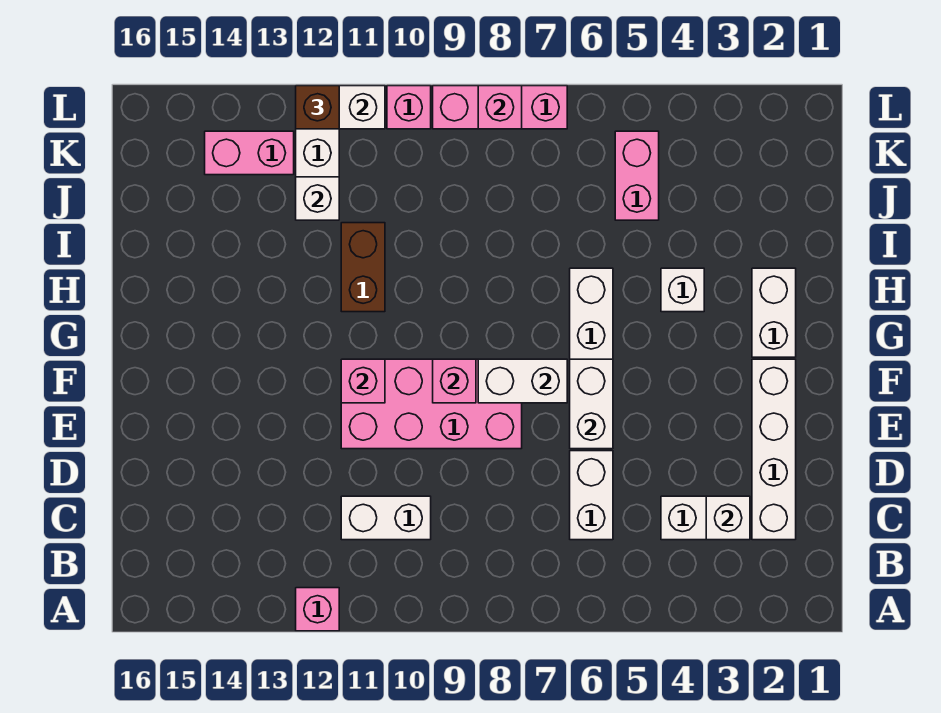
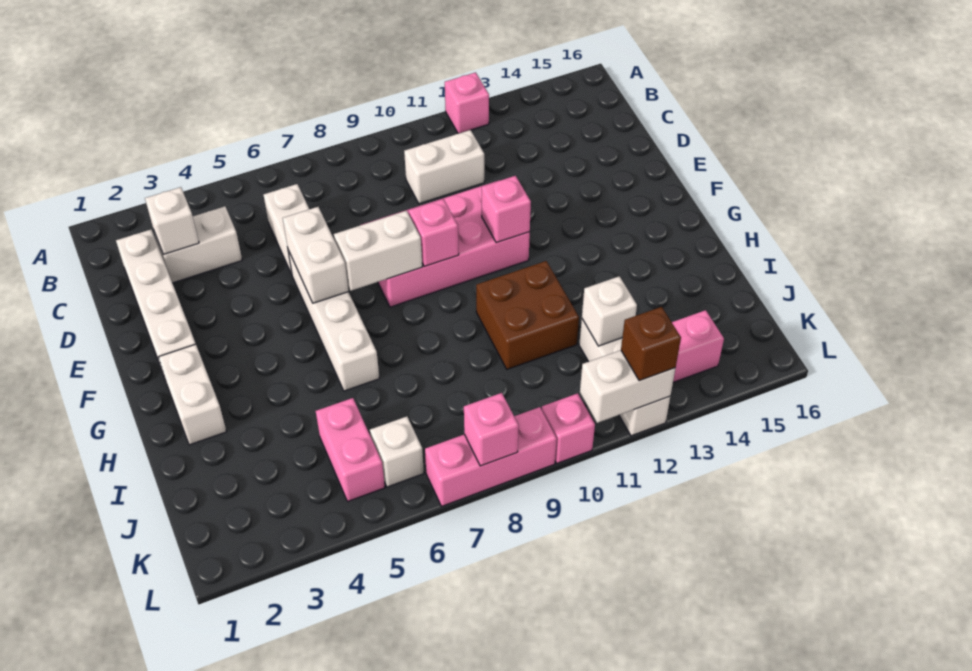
white 1x1 brick [661,268,704,312] -> white 1x1 brick moved to [370,417,424,487]
brown 1x2 brick [341,223,385,312] -> brown 2x2 brick [476,261,579,369]

